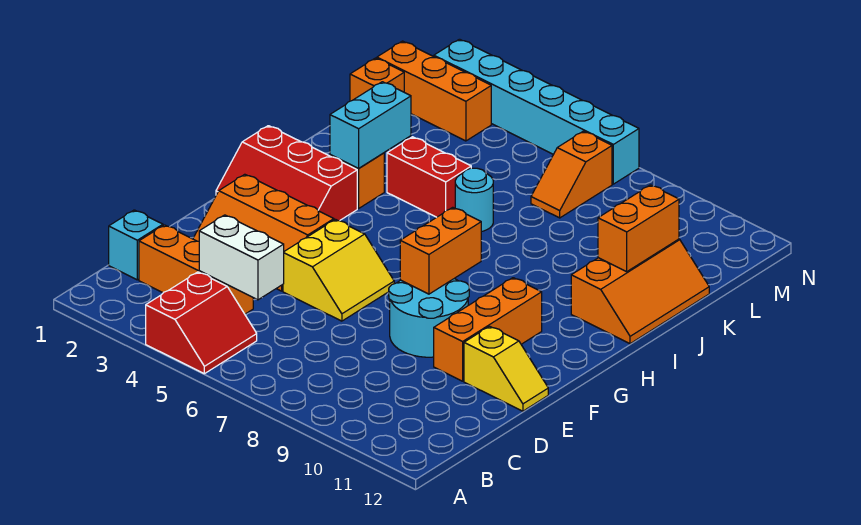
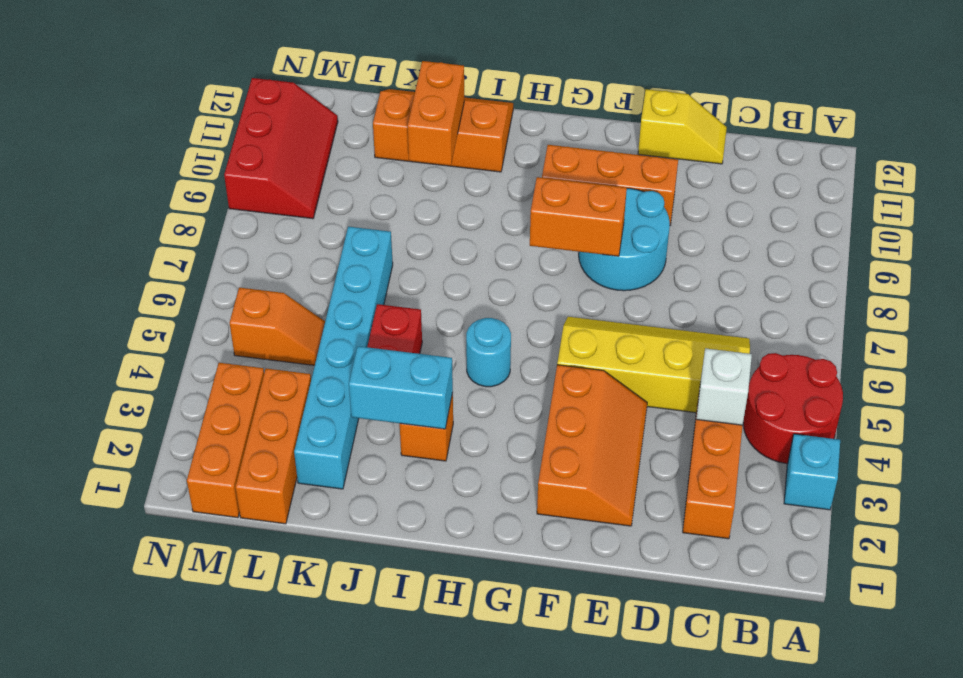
red 2x2 slope [146,272,257,374] -> red 2x2 round brick [743,353,843,464]
cyan 1x1 brick [109,210,163,280] -> cyan 1x1 brick moved to [784,434,840,510]
white 1x2 brick [199,215,284,300] -> white 1x1 brick [696,348,752,425]
yellow 2x2 slope [283,219,394,321] -> yellow 2x4 slope [557,317,750,413]
yellow 1x2 slope [464,326,548,411] -> yellow 1x2 slope turned to [638,89,727,164]
red 2x3 slope [216,126,357,221] -> red 2x3 slope moved to [224,78,338,219]
cyan 1x1 round brick [455,168,493,232] -> cyan 1x1 round brick moved to [466,318,511,387]
orange 1x2 brick [598,185,679,272] -> orange 1x2 brick turned to [408,61,464,166]
orange 1x1 brick [350,58,404,101] -> orange 1x3 brick [235,369,311,524]
orange 1x2 slope [531,131,612,218] -> orange 1x2 slope moved to [230,288,325,365]
cyan 1x6 brick [434,39,639,184] -> cyan 1x6 brick moved to [294,227,393,489]

